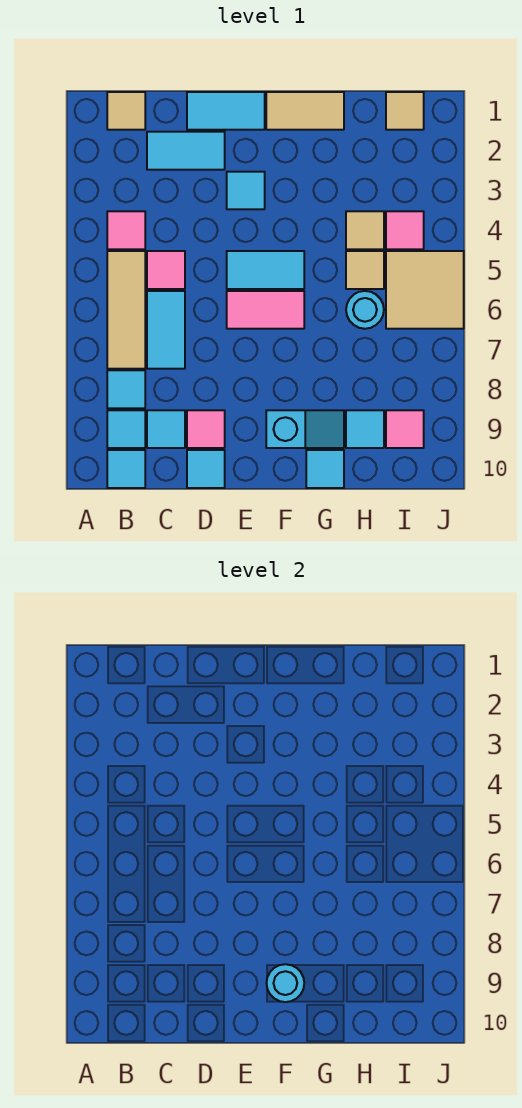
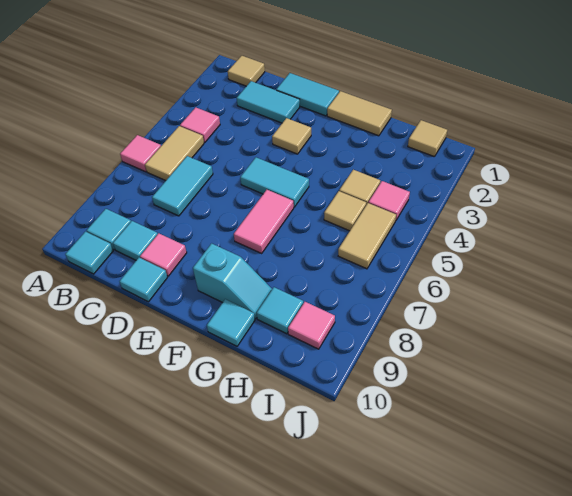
tan 1x3 tile [107,251,145,369] -> tan 1x2 tile [145,126,204,181]
cyan 1x1 tile [107,370,145,408] -> none
pink 1x1 tile [147,251,185,289] -> pink 1x1 tile moved to [120,135,161,172]
cyan 1x1 tile [227,172,265,209] -> tan 1x1 tile [272,118,311,154]
pink 1x2 tile [227,291,304,329] -> pink 1x2 tile turned to [234,190,294,253]
cyan 1x1 round brick [267,964,304,1002] -> none
cyan 1x1 round brick [346,291,384,329] -> none
tan 2x2 tile [386,251,464,329] -> tan 1x2 tile [338,203,396,269]

